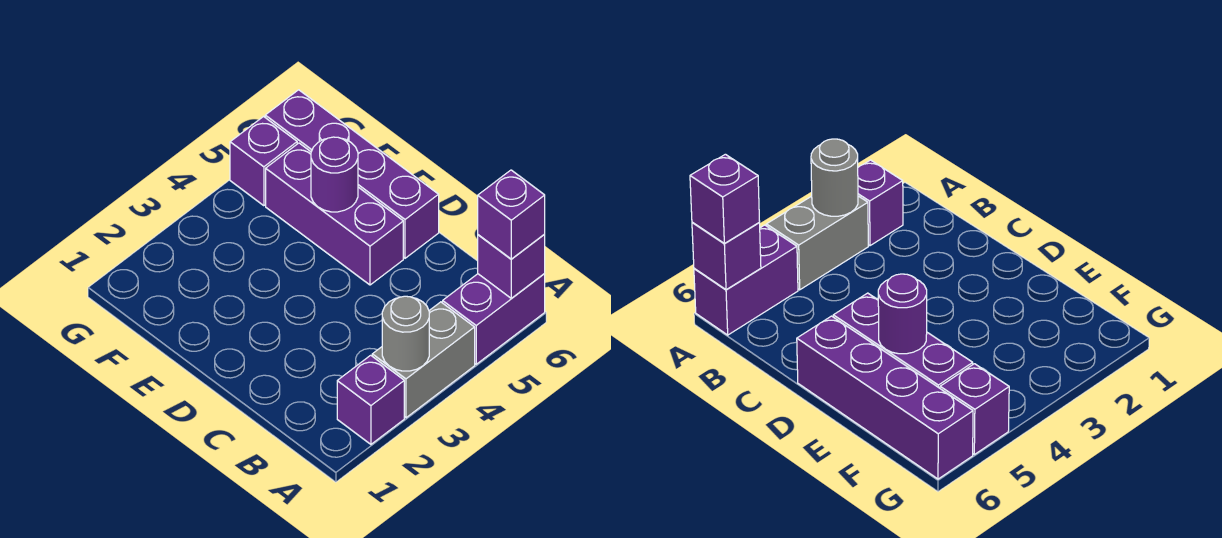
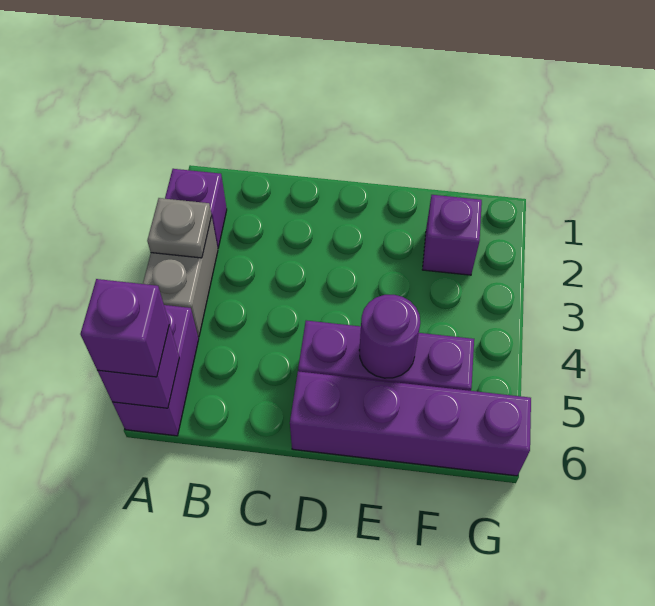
grey 1x1 round brick [382,296,429,371] -> grey 1x1 plate [147,198,212,258]
purple 1x1 brick [230,117,297,206] -> purple 1x1 brick moved to [422,195,482,275]

